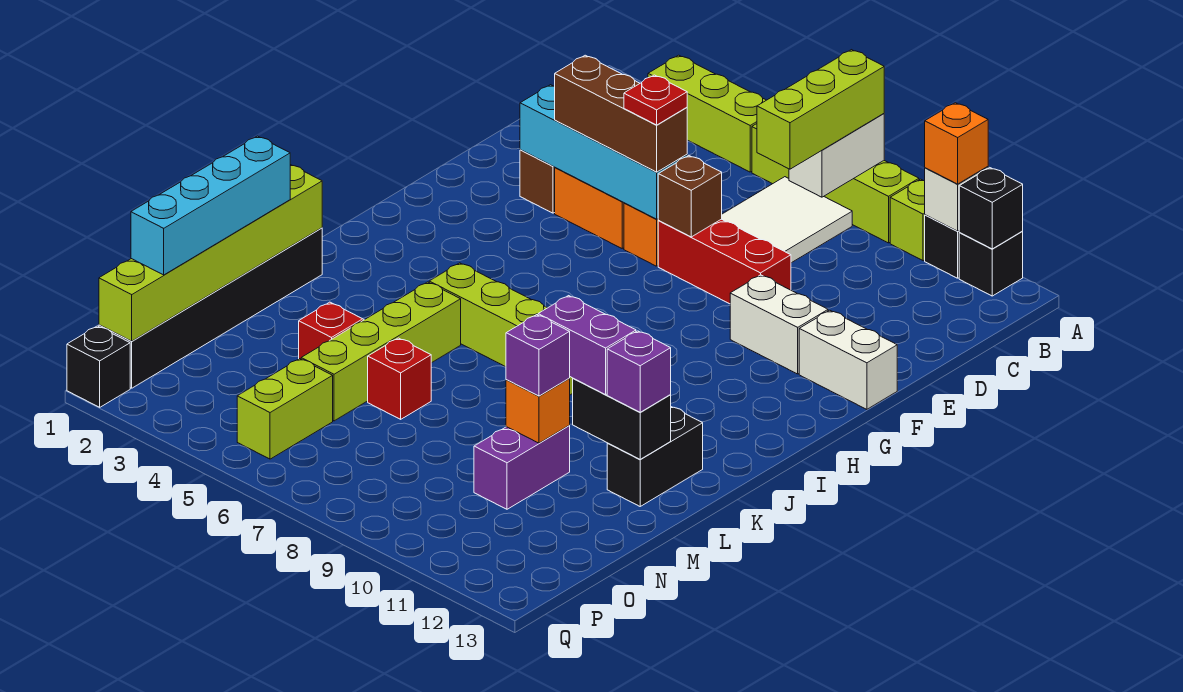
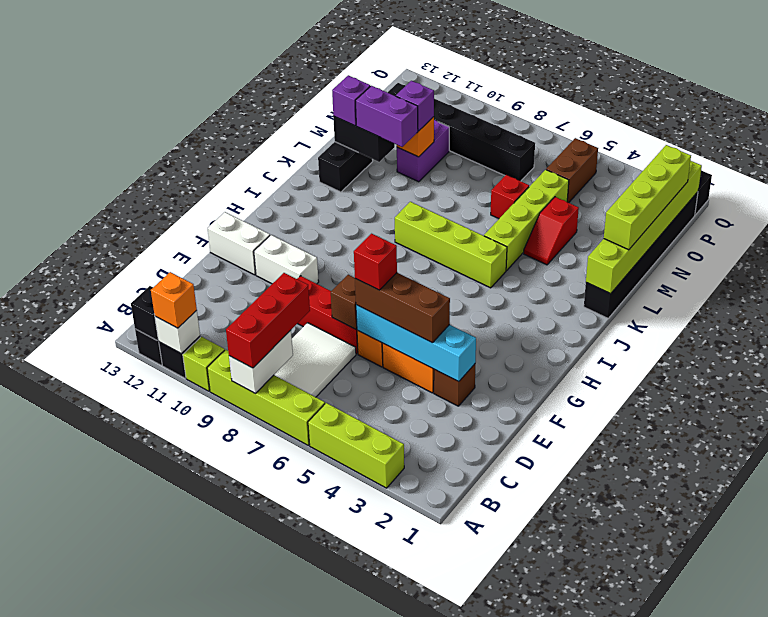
lime 1x3 brick [757,50,884,169] -> red 1x3 brick [226,273,310,368]
red 1x1 plate [624,75,687,125] -> red 1x1 brick [354,234,397,290]
cyan 1x4 brick [131,136,290,275] -> lime 1x4 brick [604,145,691,250]
lime 1x2 brick [237,359,333,459] -> brown 1x2 brick [546,138,598,203]
none -> black 1x6 brick [387,83,535,181]

